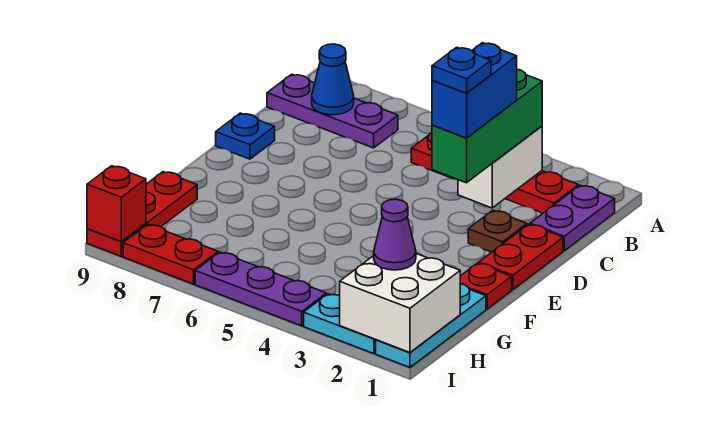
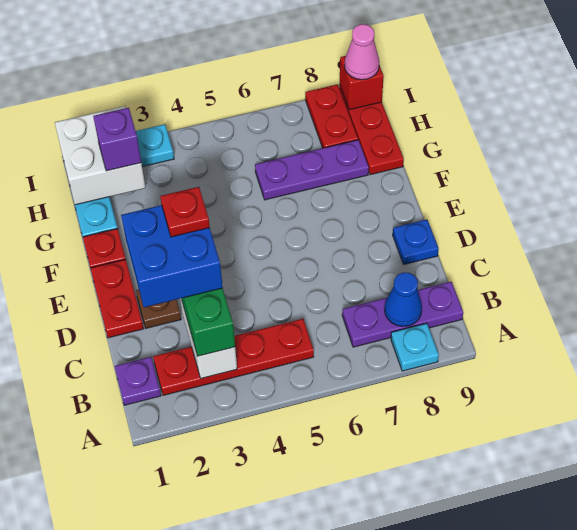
none -> cyan 1x1 plate [391,323,439,371]
purple 1x2 plate [530,185,615,251] -> purple 1x1 plate [115,357,161,405]
blue 1x2 brick [432,43,517,138] -> blue 2x2 brick [121,205,223,307]
blue 1x1 plate [432,47,491,93] -> red 1x1 plate [160,187,210,237]
purple 1x1 cone [374,199,416,270] -> purple 1x1 brick [93,108,141,171]
purple 1x3 plate [195,252,326,326] -> purple 1x3 plate moved to [255,140,369,200]
red 1x2 plate [123,224,218,284] -> red 1x2 plate turned to [305,84,358,148]
none -> pink 1x1 cone [344,24,379,80]

